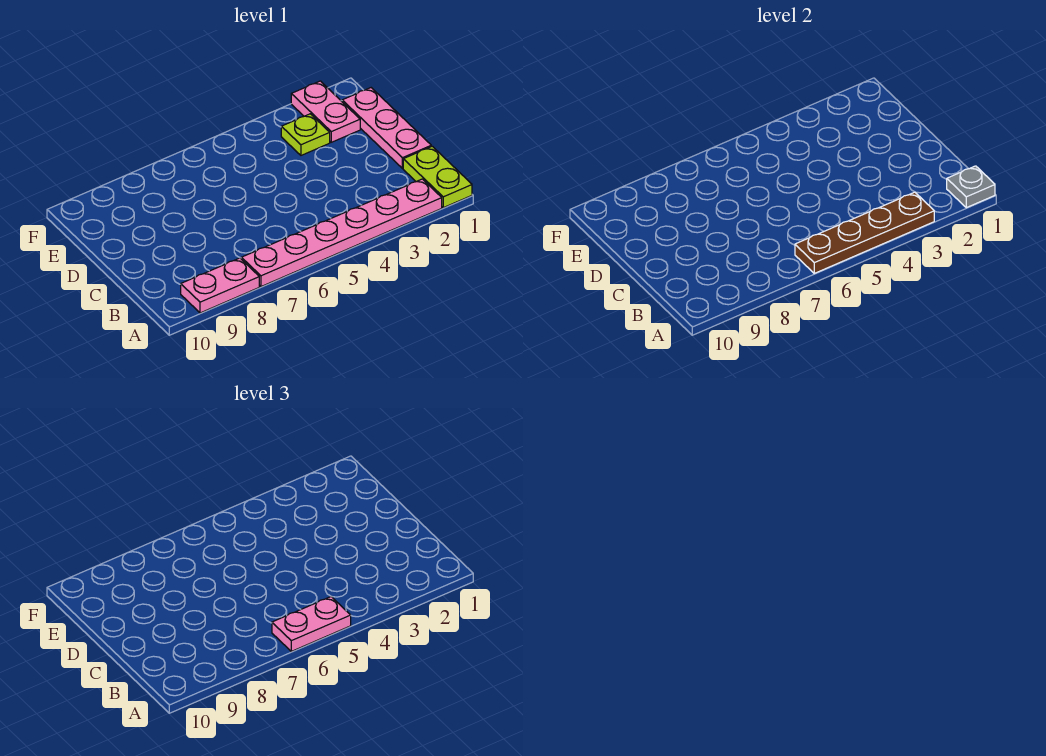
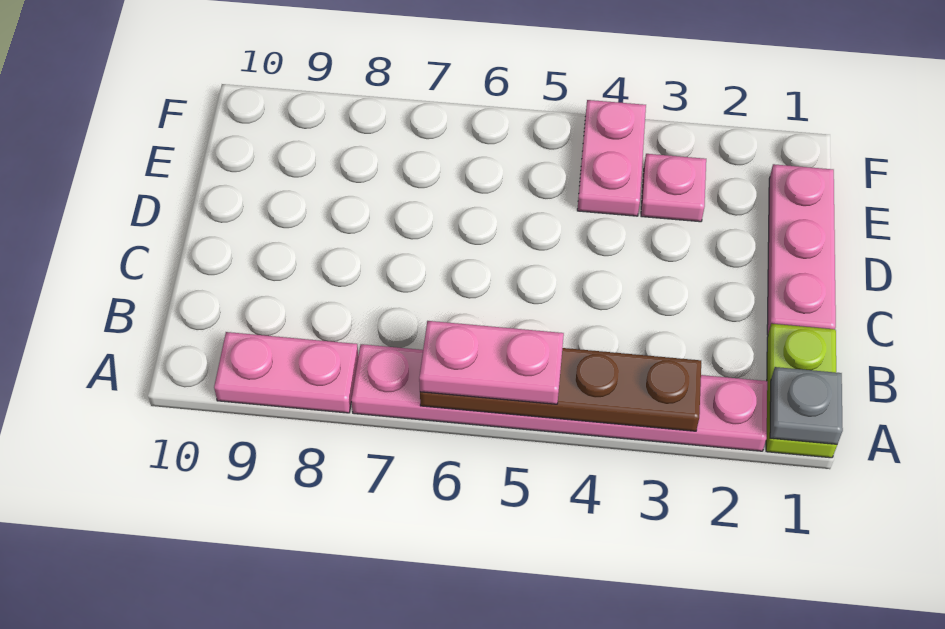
pink 1x2 plate [291,81,360,142] -> pink 1x2 plate moved to [577,100,646,216]
lime 1x1 plate [281,114,330,155] -> pink 1x1 plate [641,154,706,222]

